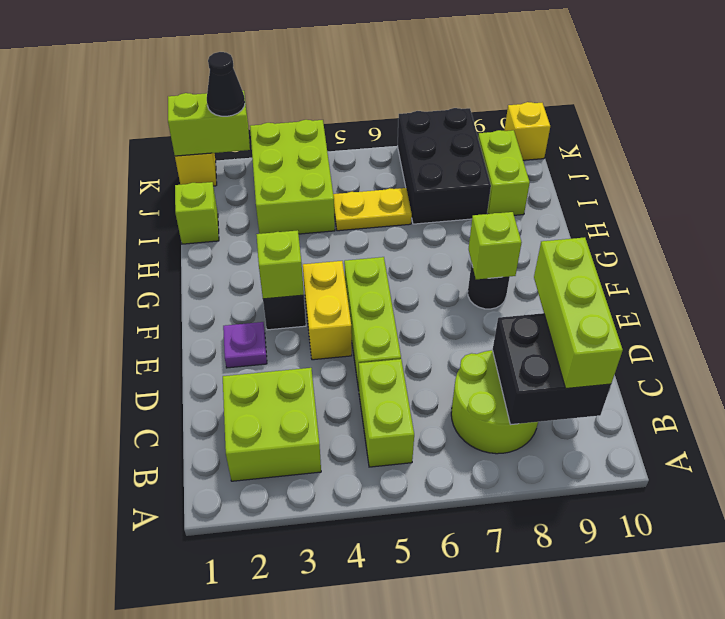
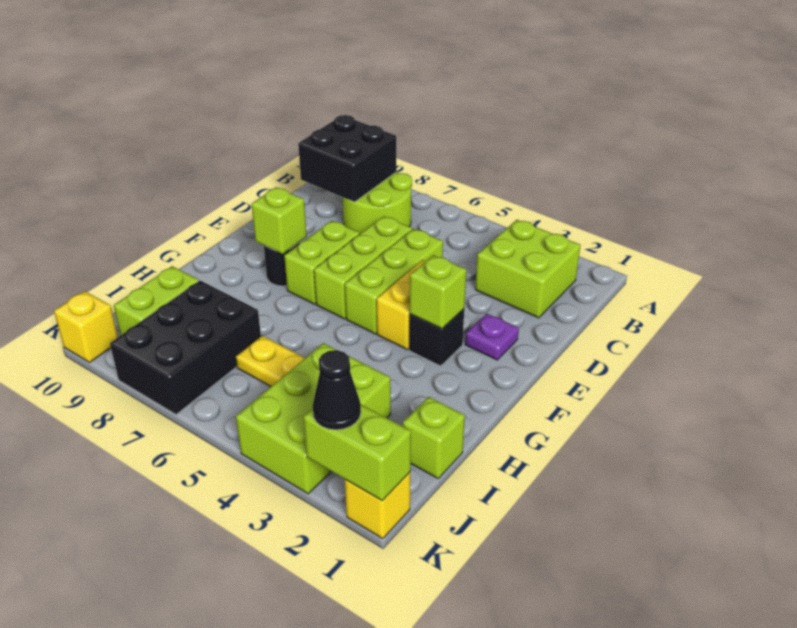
lime 1x2 brick [359,359,414,467] -> lime 1x2 brick moved to [284,221,360,304]
lime 1x3 brick [534,237,623,389] -> lime 1x3 brick moved to [314,216,412,319]

